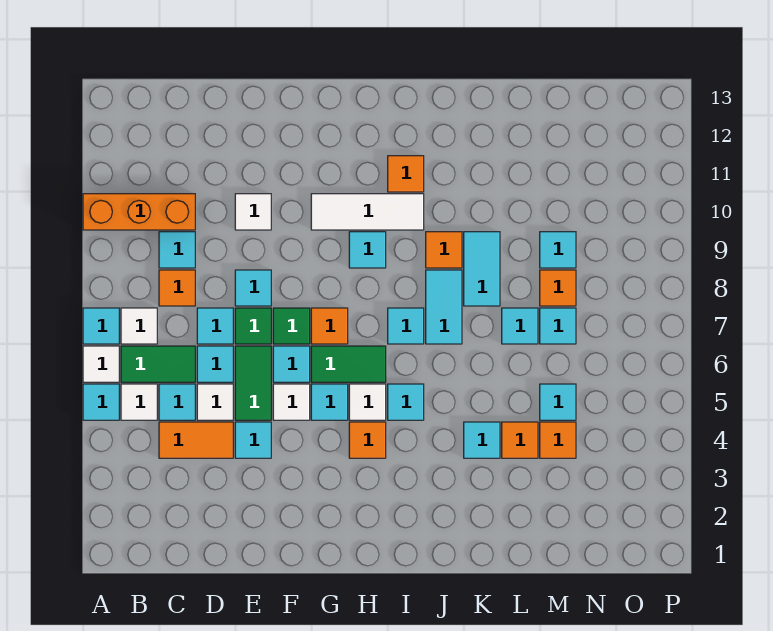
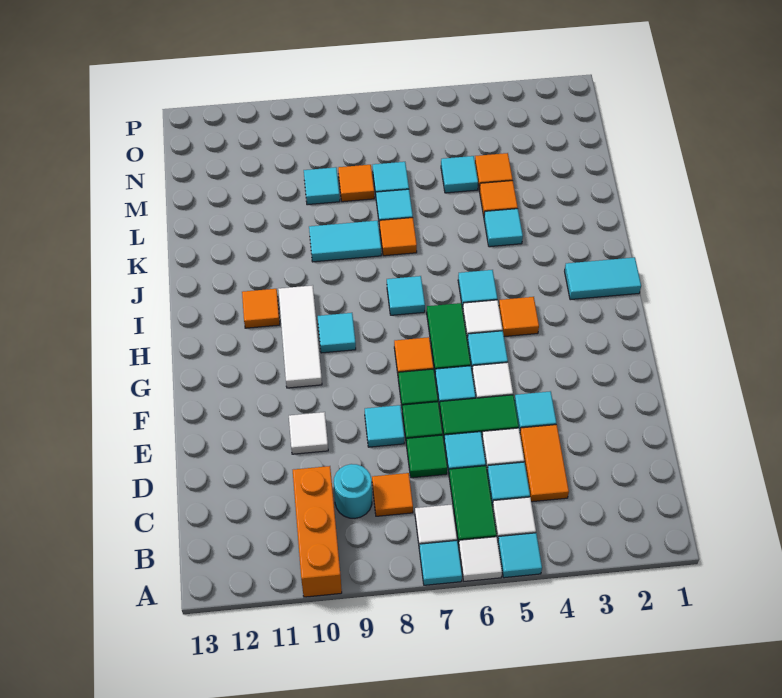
cyan 1x1 tile [159,232,195,268] -> cyan 1x1 round brick [334,464,372,518]
cyan 1x1 tile [197,308,233,344] -> green 1x1 tile [406,435,447,478]
cyan 1x2 tile [426,270,462,344] -> cyan 1x2 tile moved to [565,257,641,300]
orange 1x1 tile [426,232,462,268] -> orange 1x1 tile moved to [380,218,417,256]

